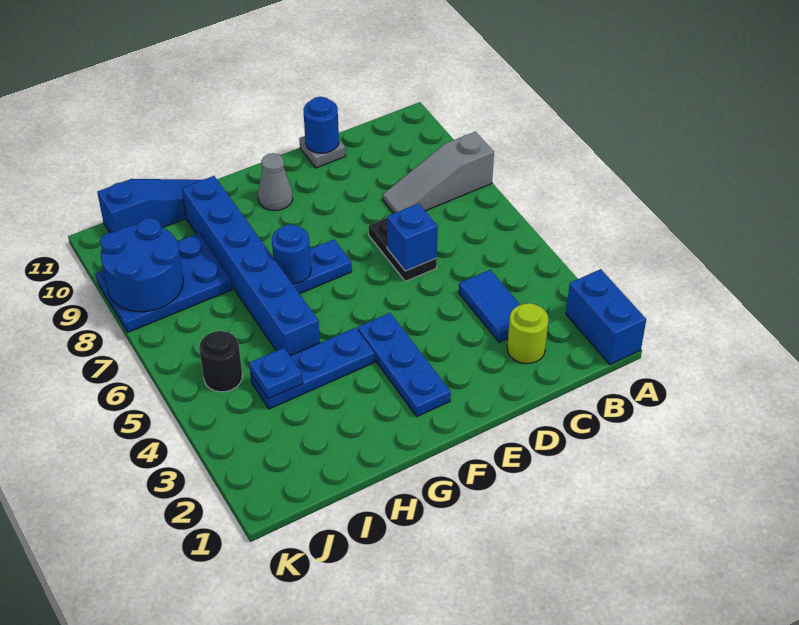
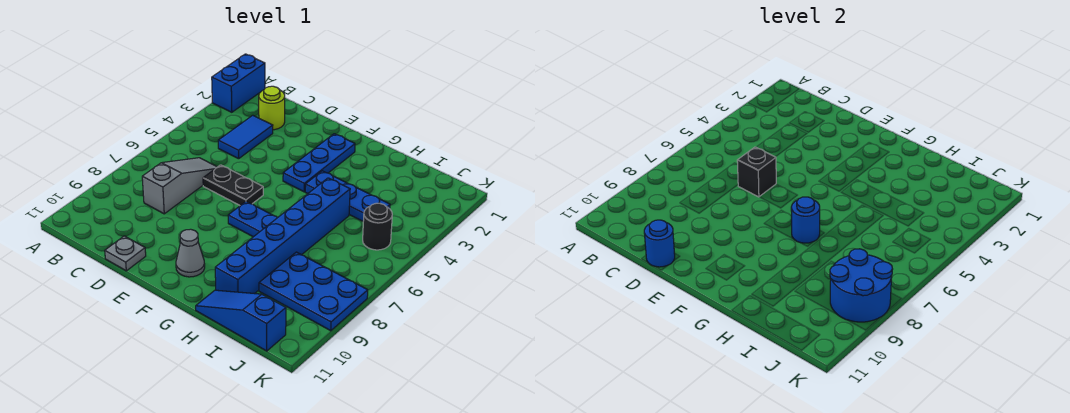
grey 1x3 slope [383,132,494,213] -> grey 1x3 slope turned to [142,158,217,214]
black 1x2 plate [369,218,437,281] -> black 1x2 plate turned to [203,165,263,206]
blue 1x1 brick [387,203,438,271] -> black 1x1 brick [737,147,776,197]
blue 1x1 plate [249,348,303,399] -> none

